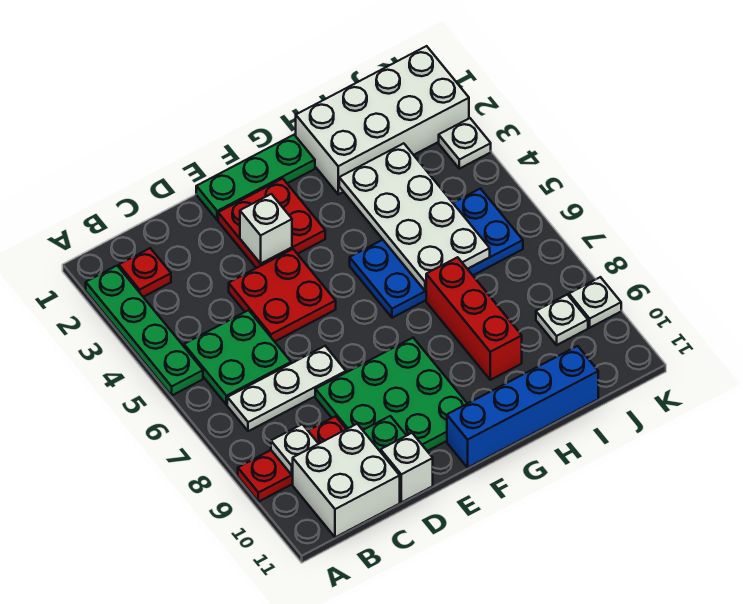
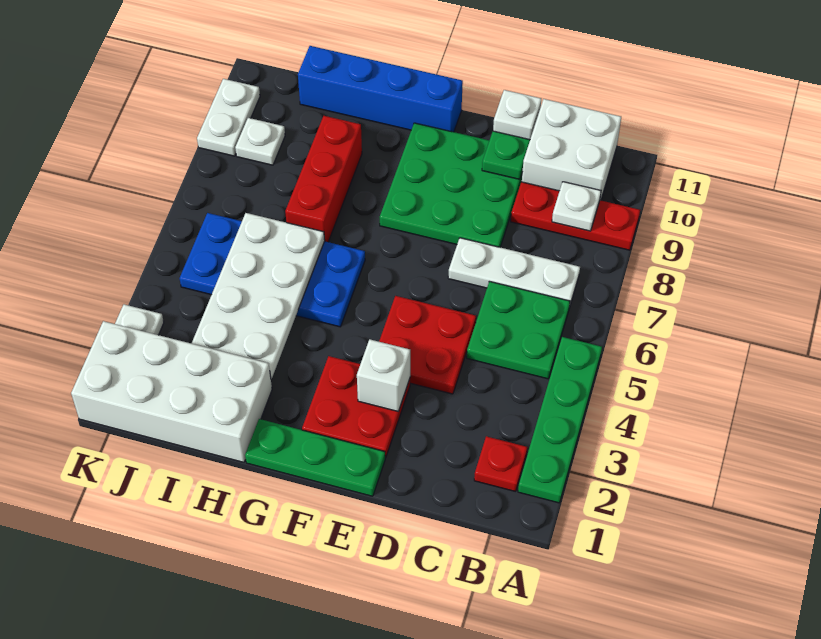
white 1x1 plate [569,277,621,328] -> white 1x2 plate [197,79,260,156]

